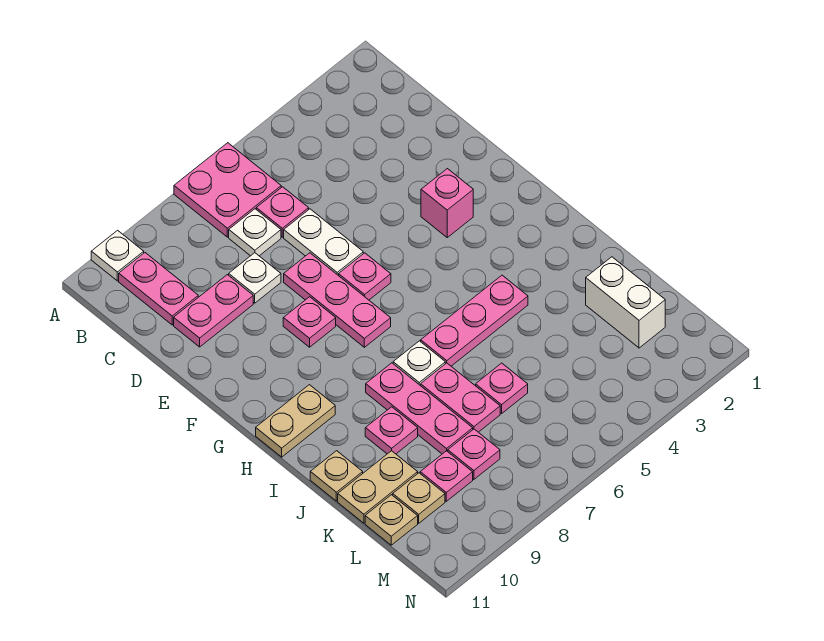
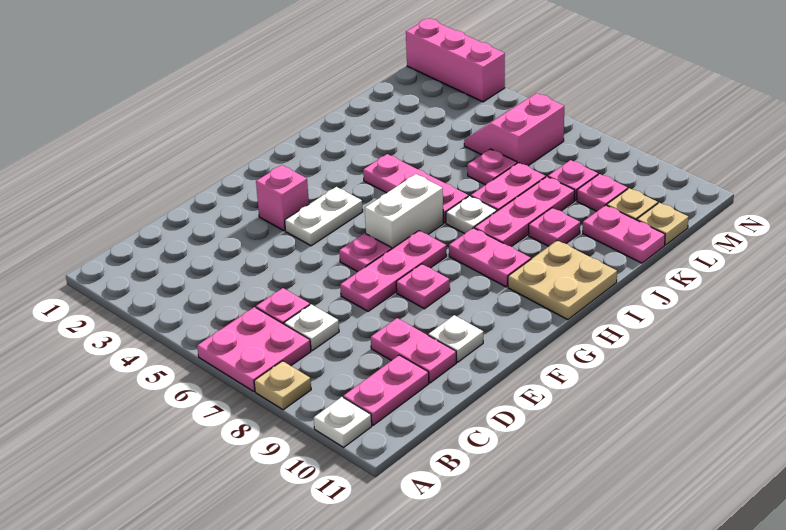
white 1x2 plate [284,209,363,276] -> white 1x2 plate moved to [285,187,363,246]
white 1x1 plate [229,253,281,303] -> white 1x1 plate moved to [428,315,483,362]
none -> pink 1x2 plate [449,228,531,287]
tan 1x2 plate [256,385,335,457] -> tan 2x2 plate [508,240,617,320]
tan 1x1 plate [310,451,363,501] -> tan 1x1 plate moved to [254,361,311,410]
white 1x2 brick [586,257,665,348] -> white 1x2 brick moved to [365,174,444,249]
tan 1x2 plate [338,451,418,523] -> pink 1x2 plate [583,205,665,263]
none -> pink 2x2 slope [464,93,564,166]
none -> pink 1x3 brick [406,18,505,102]

